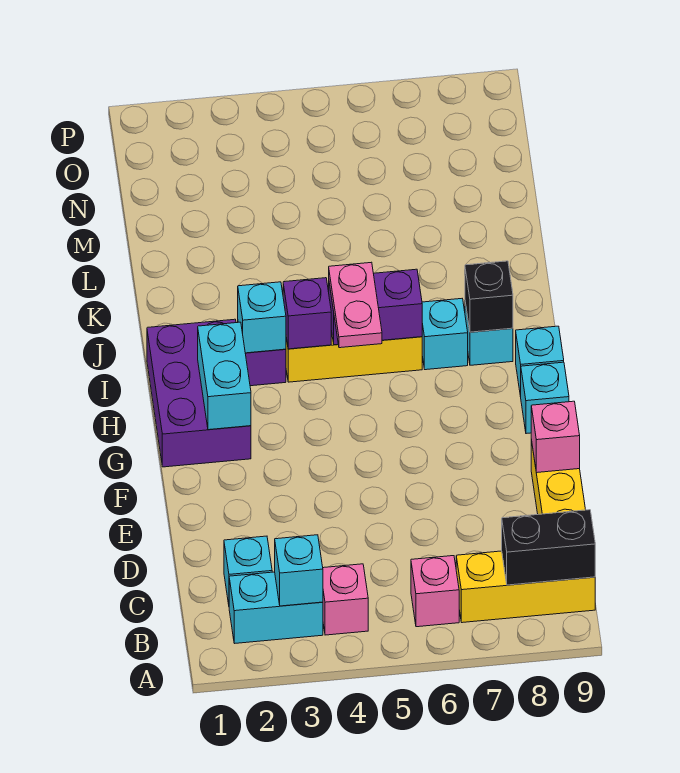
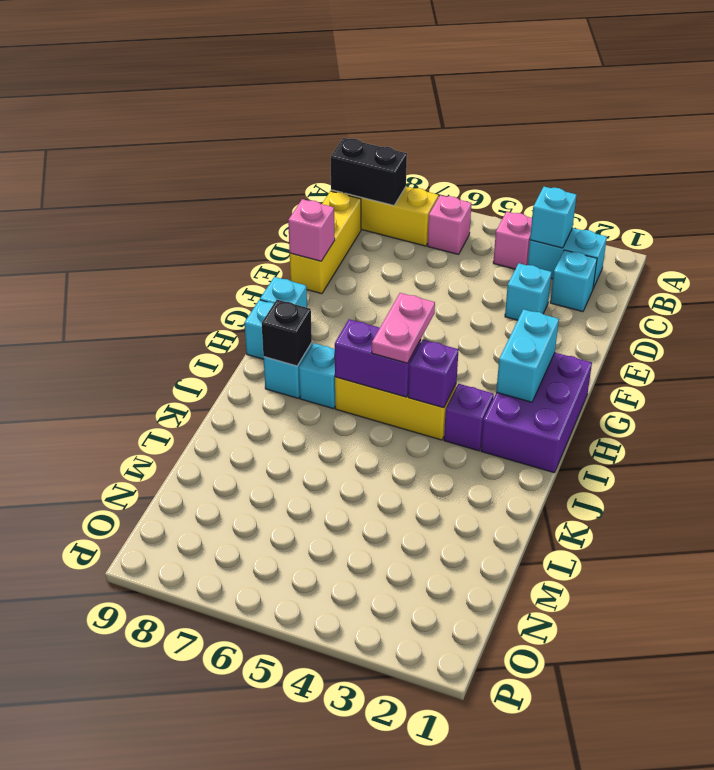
cyan 1x1 brick [238,282,286,353] -> cyan 1x1 brick moved to [505,263,552,320]

